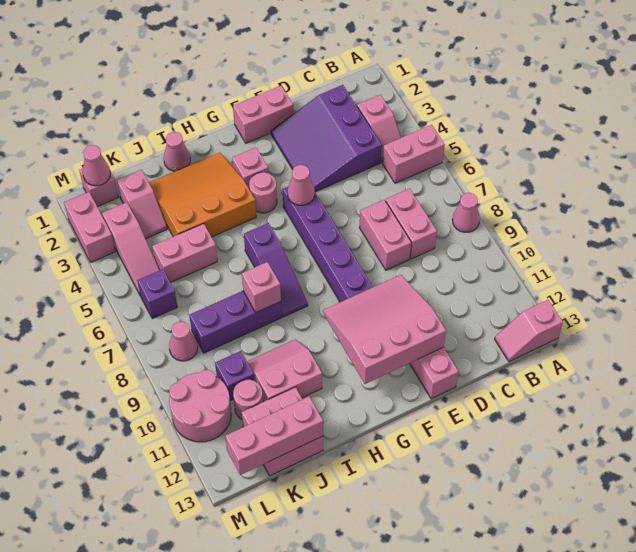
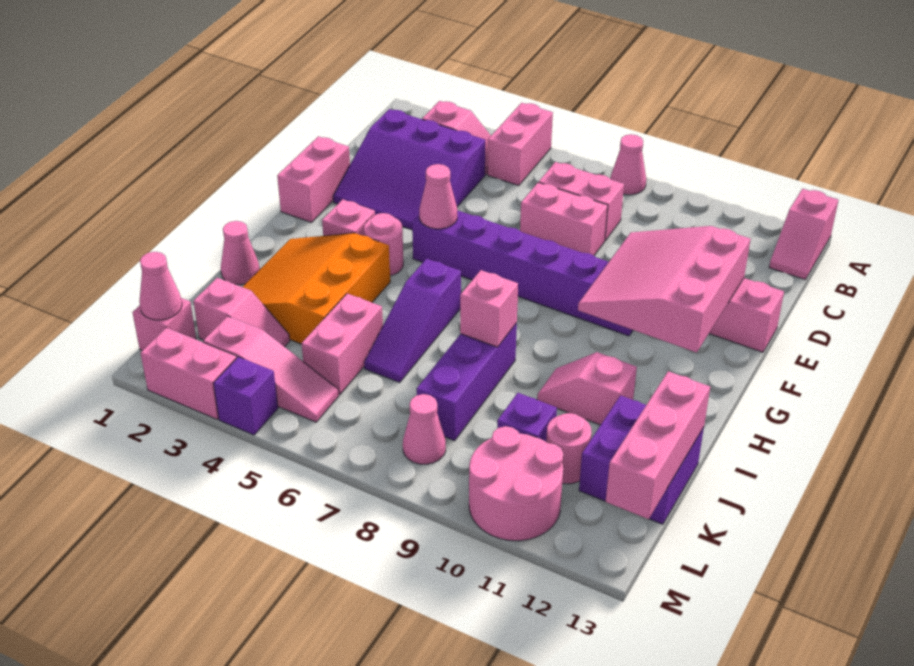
purple 1x3 slope [244,223,308,317] -> purple 1x3 slope turned to [364,259,461,382]
pink 2x2 slope [247,339,322,402] -> pink 1x2 slope [537,352,637,425]
pink 2x2 brick [242,387,323,476] -> purple 2x2 brick [579,395,704,524]
purple 1x1 brick [137,269,177,319] -> purple 1x1 brick moved to [214,357,278,435]

